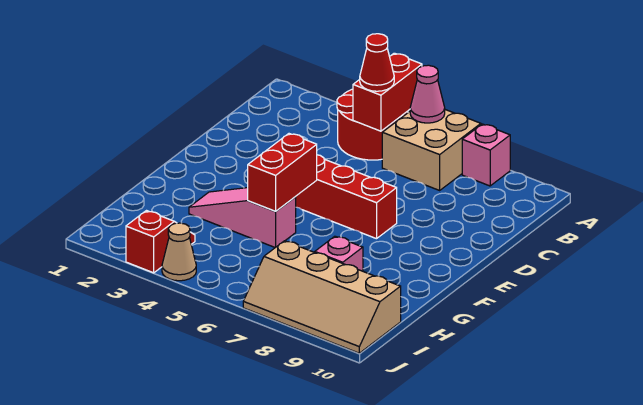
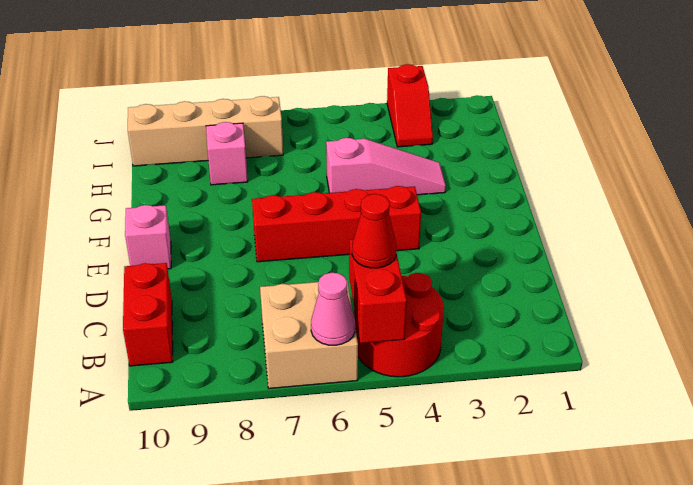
pink 1x1 brick [462,124,510,186] -> pink 1x1 brick moved to [125,205,171,269]
red 1x2 brick [248,134,317,211] -> red 1x2 brick moved to [123,263,173,366]
tan 1x1 cone [162,223,196,281] -> none

